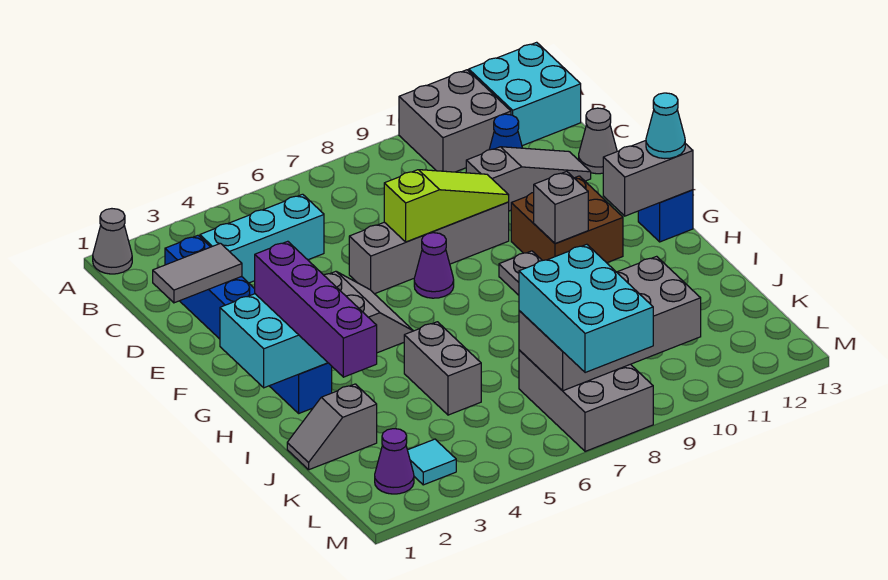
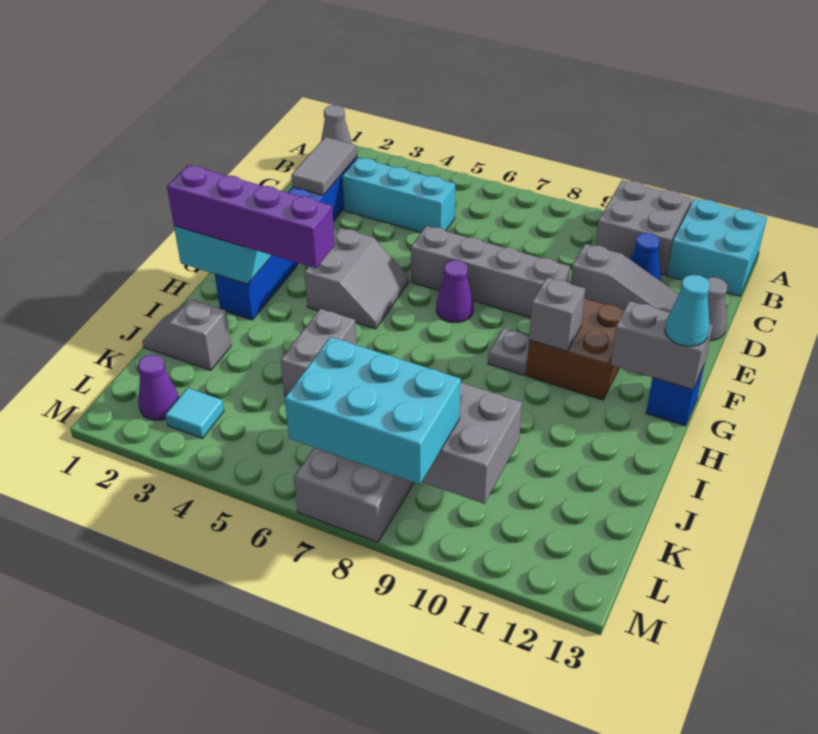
grey 1x2 tile [153,243,242,303] -> grey 1x2 tile turned to [291,137,356,195]
lime 1x3 slope [384,170,509,242] -> none
purple 1x4 brick [255,241,377,377] -> purple 1x4 brick turned to [167,165,335,268]
cyan 2x3 brick [519,244,653,373] -> cyan 2x3 brick turned to [285,337,461,484]

